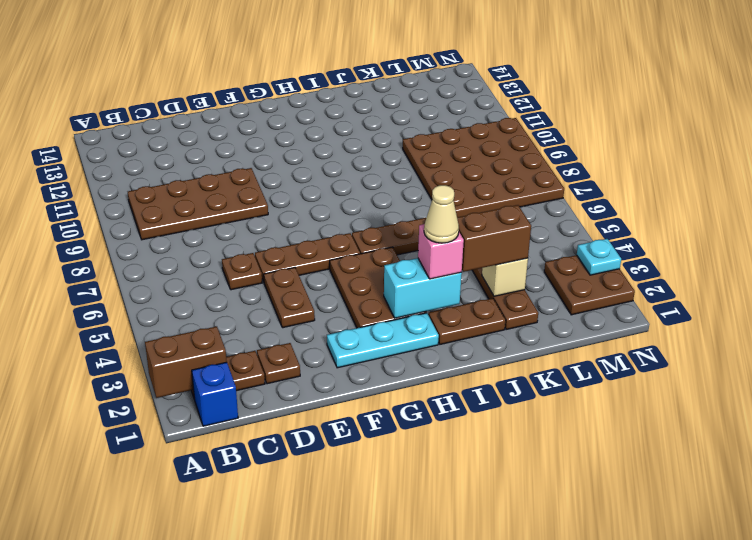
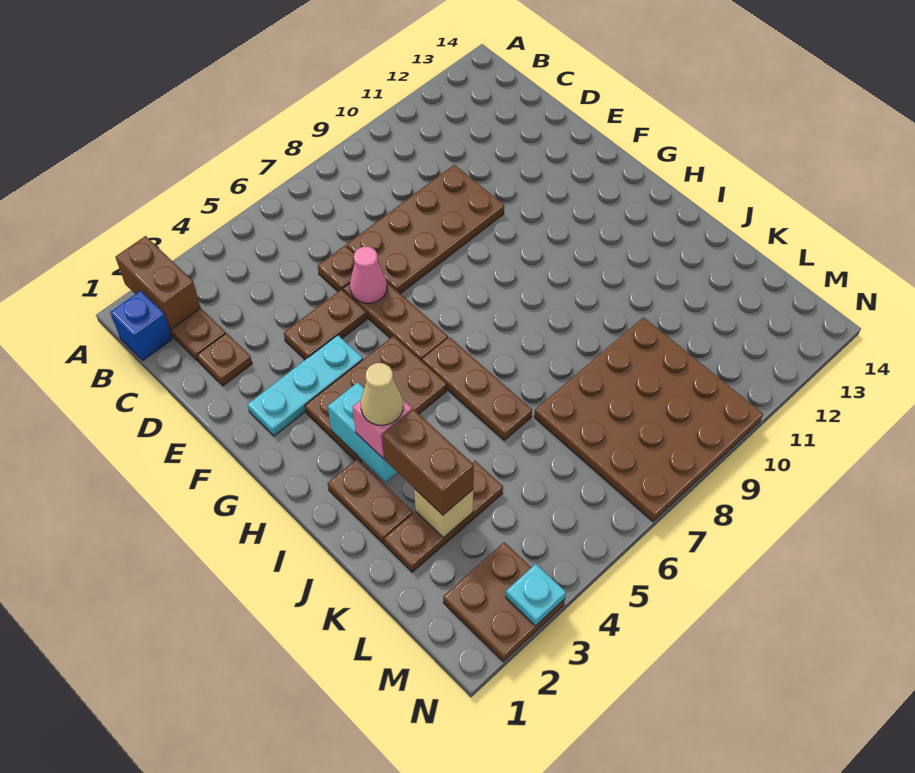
brown 2x4 plate [128,168,268,240] -> brown 2x4 plate turned to [346,165,504,294]
none -> pink 1x1 cone [350,247,387,303]
cyan 1x3 plate [327,313,439,368] -> cyan 1x3 plate turned to [248,335,363,436]

